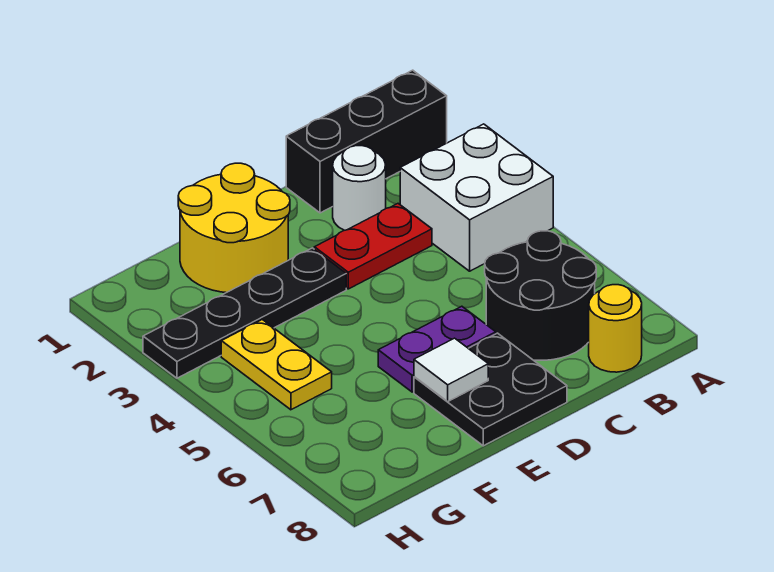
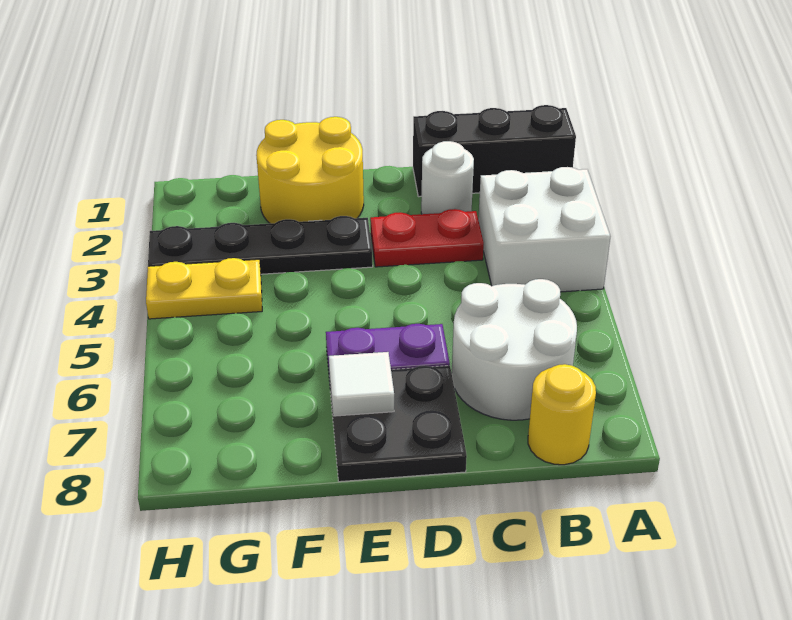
black 2x2 round brick [485,231,596,360] -> white 2x2 round brick [452,279,577,420]
yellow 1x2 plate [221,320,332,410] -> yellow 1x2 plate turned to [146,258,262,319]

